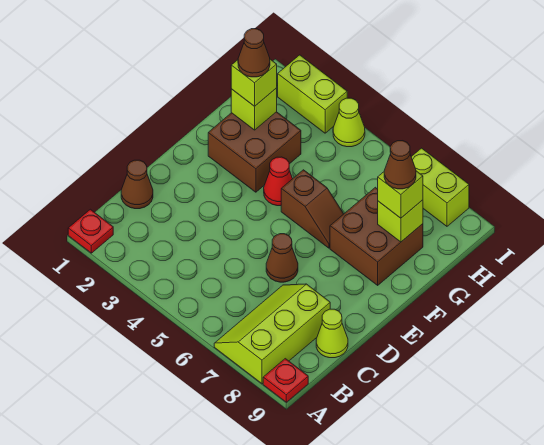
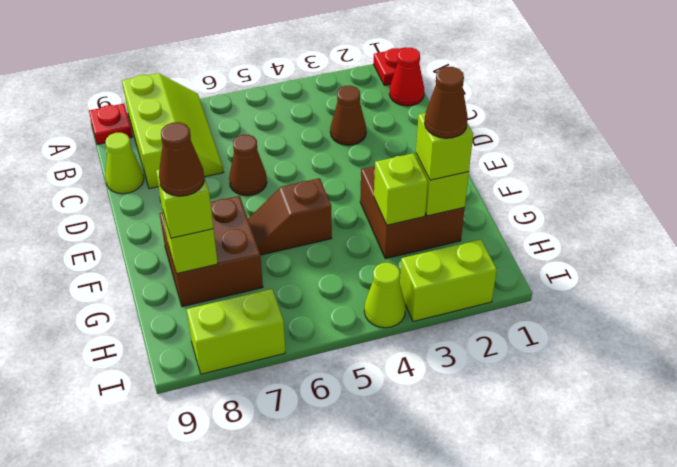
brown 1x1 cone [121,160,153,209] -> brown 1x1 cone moved to [330,86,366,145]
red 1x1 cone [264,157,292,206] -> red 1x1 cone moved to [389,48,424,106]
none -> lime 1x1 brick [374,153,428,225]

